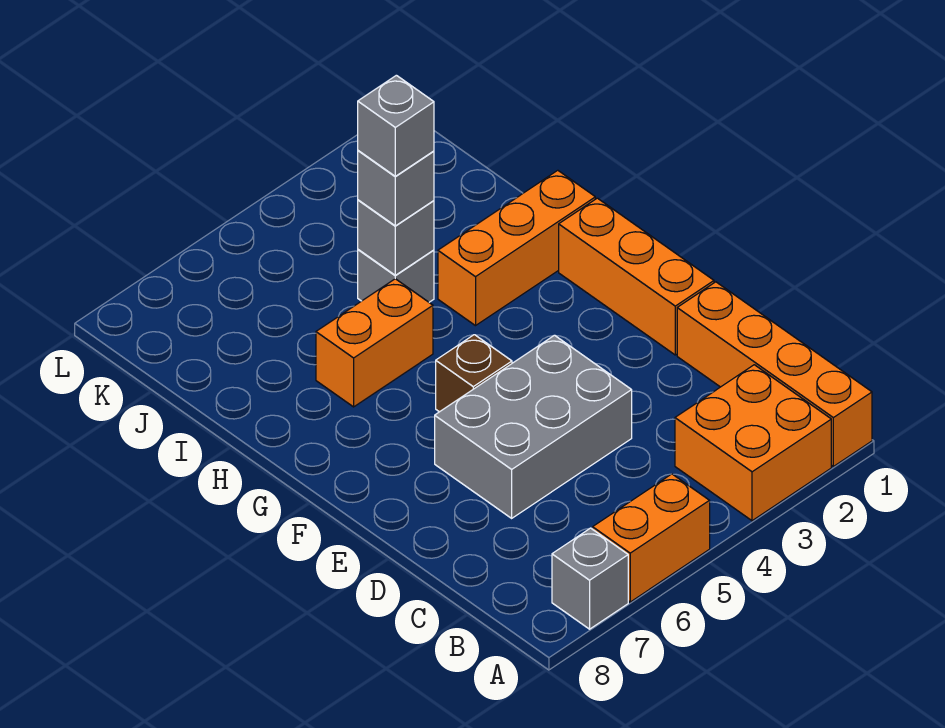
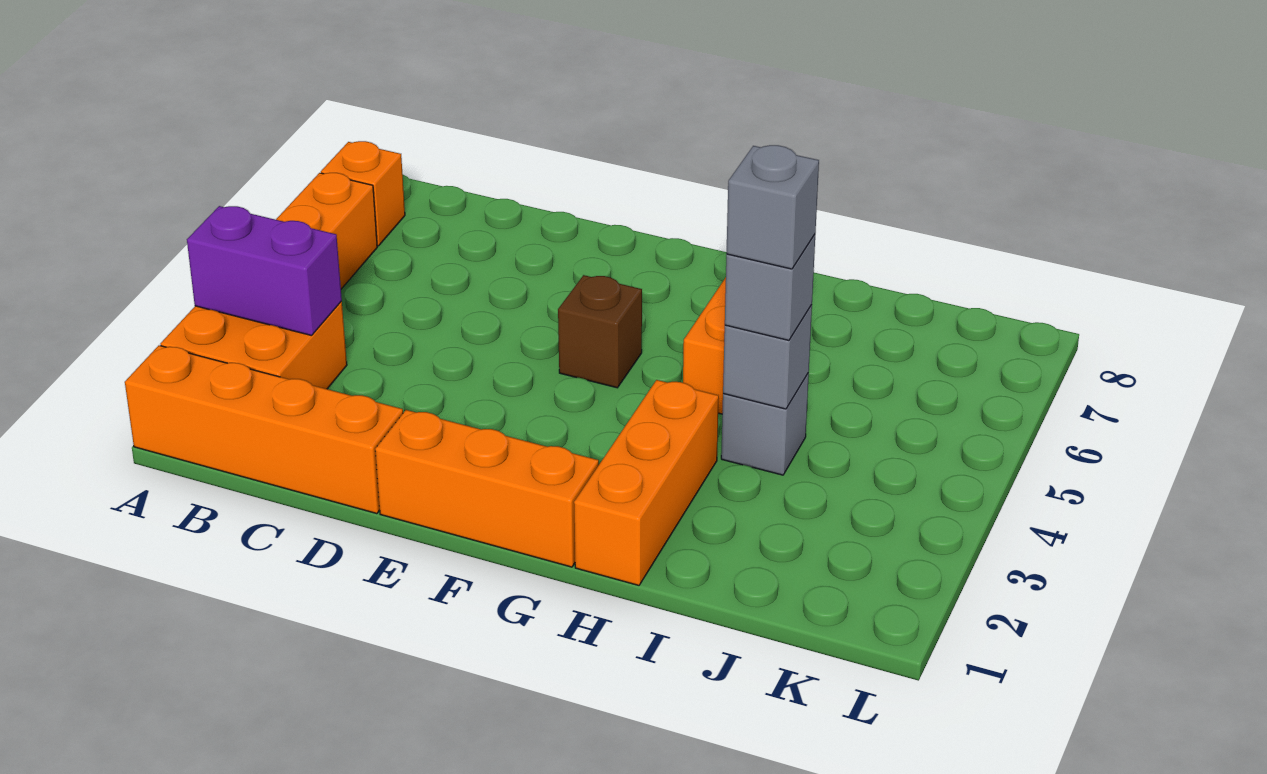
none -> purple 1x2 brick [187,206,342,336]
grey 1x1 brick [552,528,628,629] -> orange 1x1 brick [321,141,405,246]
grey 2x3 brick [435,335,632,518] -> none

